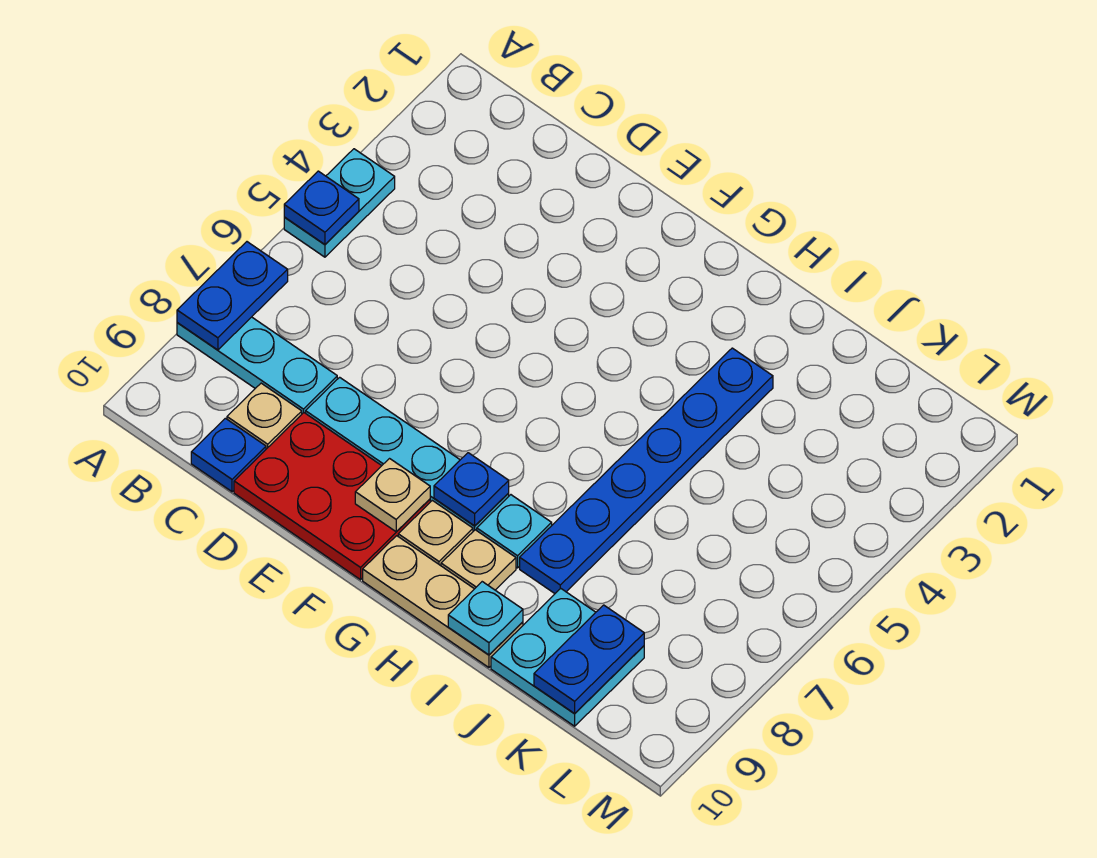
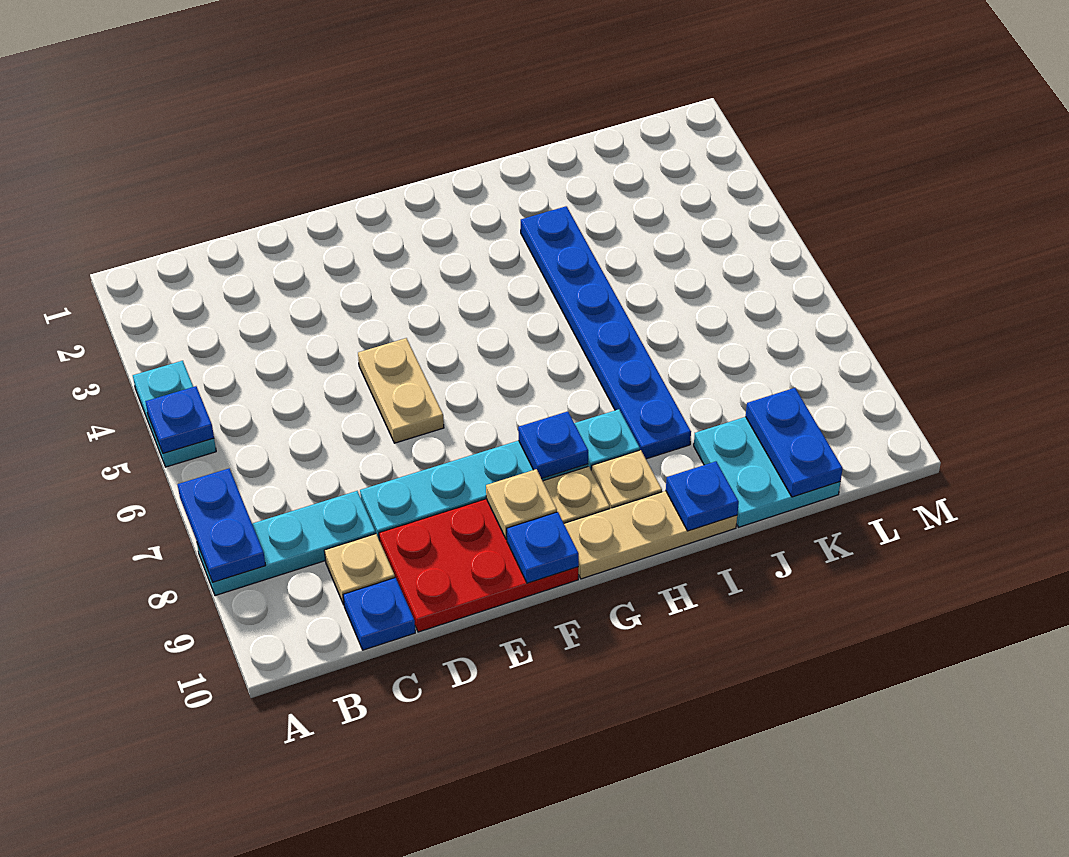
none -> tan 1x2 plate [358,338,444,443]
none -> blue 1x1 plate [507,512,579,583]
cyan 1x1 plate [448,582,523,655] -> blue 1x1 plate [666,461,739,531]

